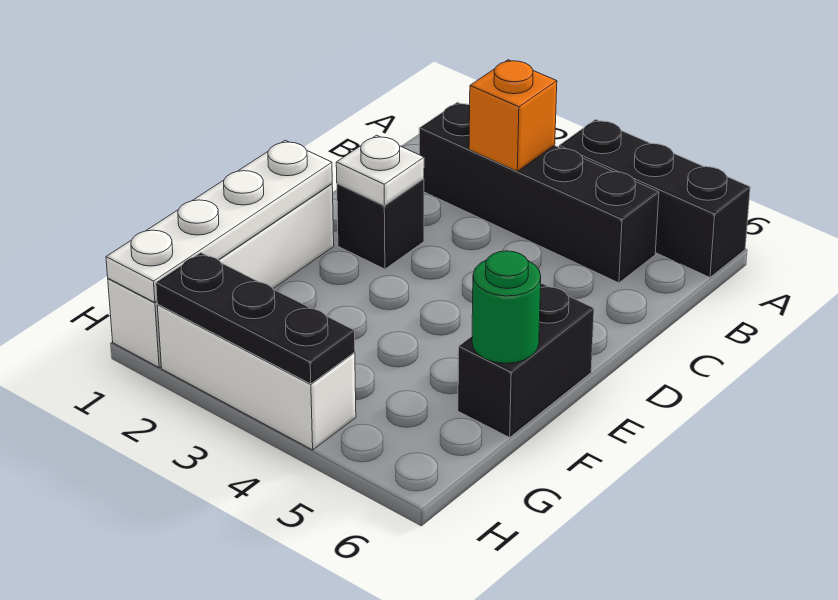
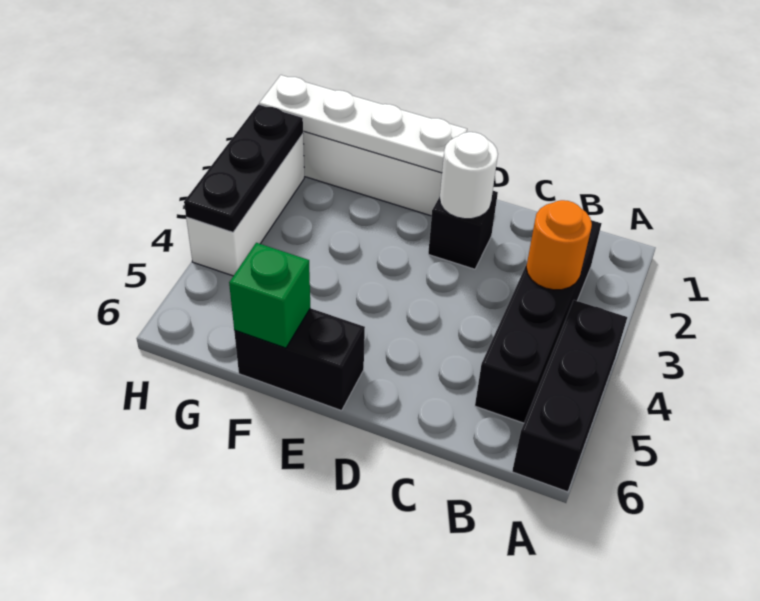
orange 1x1 brick [469,60,557,171] -> orange 1x1 round brick [526,200,592,290]
white 1x1 plate [336,135,424,205] -> white 1x1 round brick [440,132,498,219]
green 1x1 round brick [472,251,541,363] -> green 1x1 brick [229,243,310,348]

